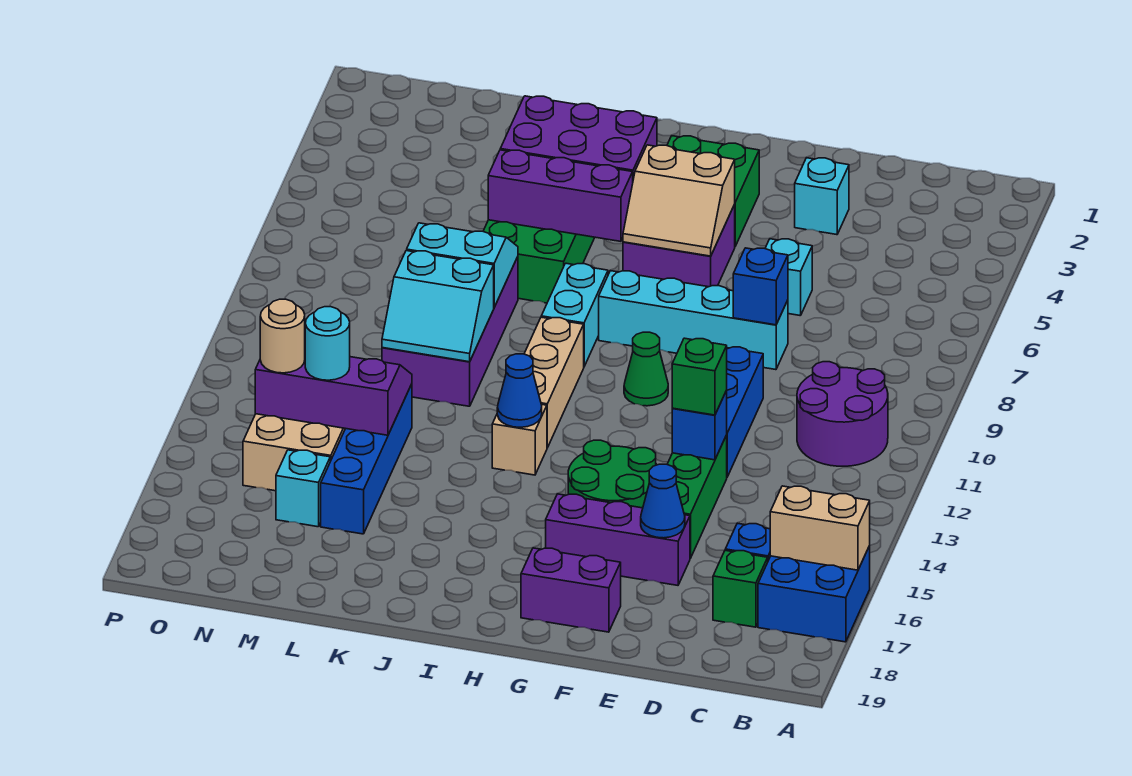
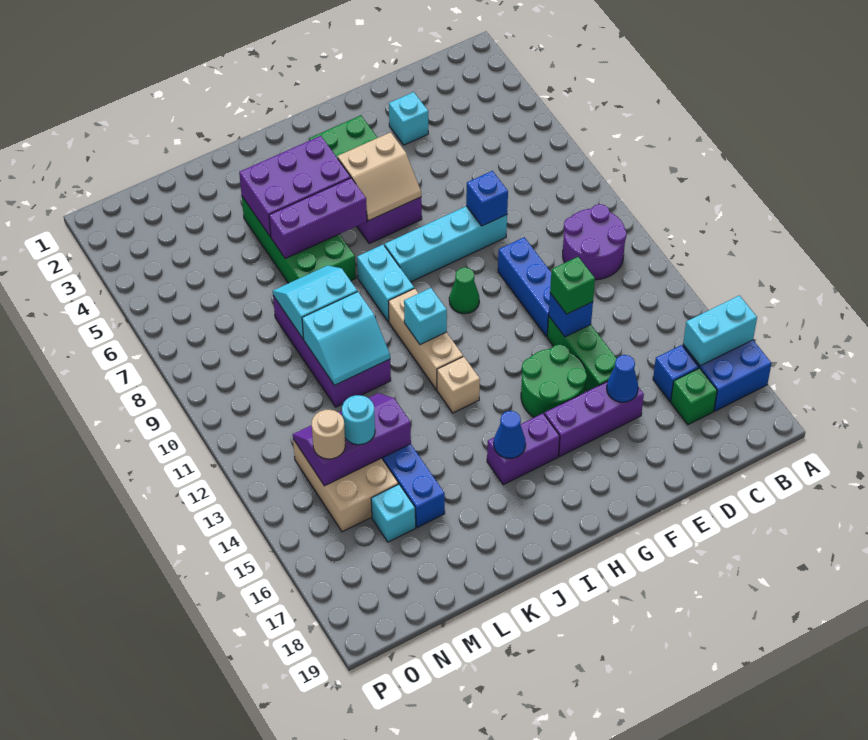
tan 1x2 brick [770,486,870,570] -> cyan 1x2 brick [683,296,757,366]
cyan 1x1 brick [765,239,812,316] -> cyan 1x1 brick moved to [404,288,447,344]
purple 1x2 brick [521,548,621,632] -> purple 1x2 brick moved to [487,413,560,485]
blue 1x1 cone [497,354,542,427] -> blue 1x1 cone moved to [494,411,526,458]

